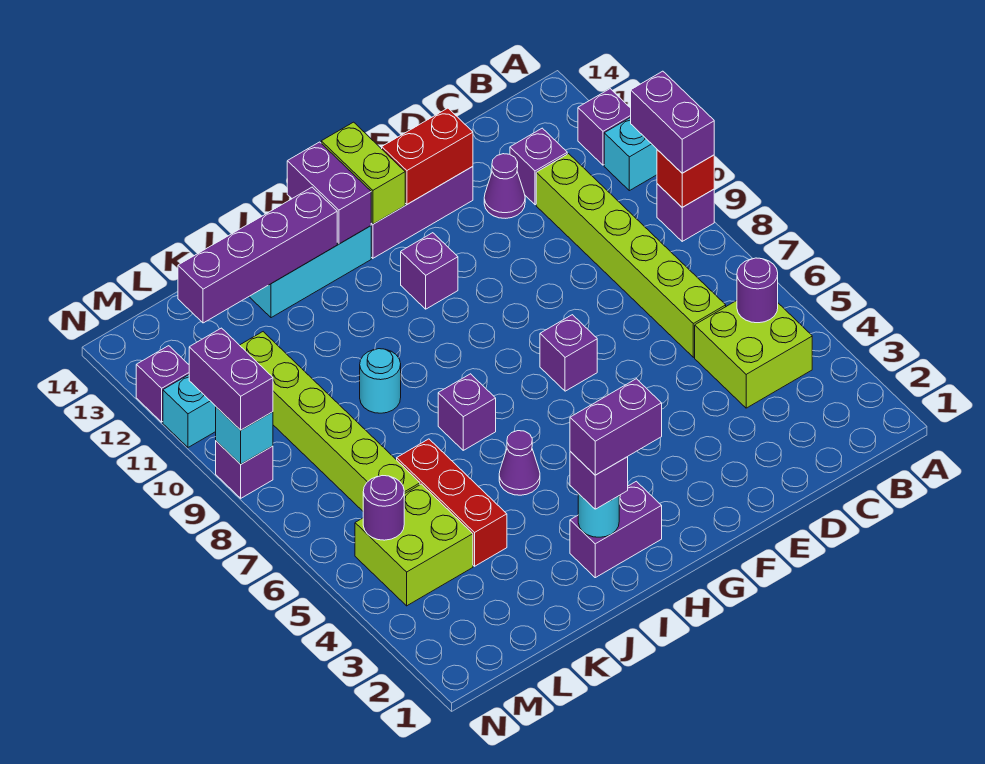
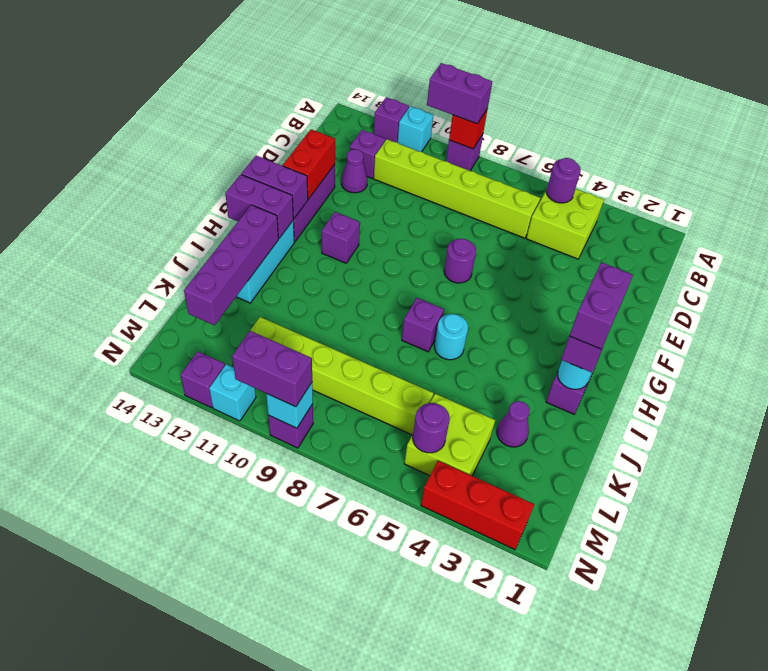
purple 1x1 brick [540,315,597,391] -> purple 1x1 round brick [444,239,476,283]
lime 1x2 brick [321,122,405,224] -> purple 1x2 brick [241,156,308,219]
purple 1x1 cone [499,431,540,495] -> purple 1x1 cone moved to [497,401,530,447]
cyan 1x1 round brick [360,349,401,413] -> cyan 1x1 round brick moved to [435,314,468,360]
red 1x3 brick [397,439,507,566] -> red 1x3 brick moved to [421,461,534,550]

